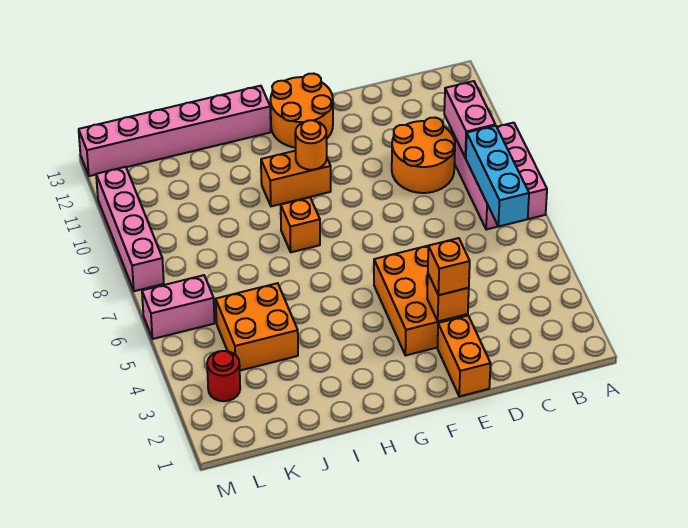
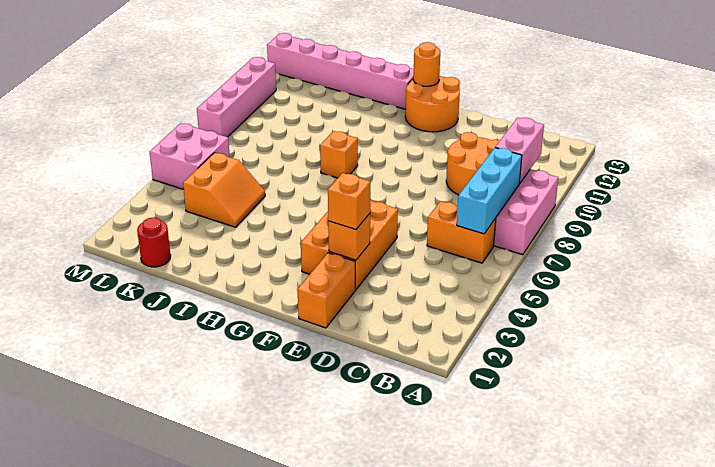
orange 1x2 brick [261,151,331,206] -> orange 1x2 brick moved to [427,201,496,263]
orange 1x1 round brick [295,120,327,170] -> orange 1x1 round brick moved to [413,42,440,86]
orange 2x2 brick [216,283,298,371] -> orange 2x2 slope [183,153,265,227]
red 1x1 round brick [207,351,240,401] -> red 1x1 round brick moved to [137,218,171,267]
pink 1x2 brick [142,275,215,339] -> pink 2x2 brick [150,123,230,189]

